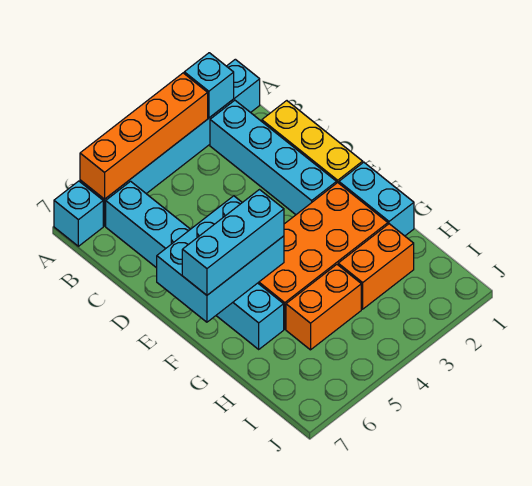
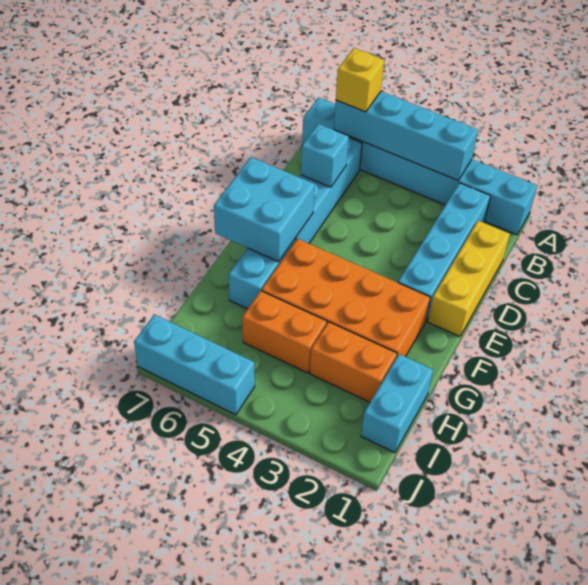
cyan 1x1 brick [184,53,234,118] -> cyan 1x1 brick moved to [301,124,349,187]
orange 1x4 brick [80,73,208,199] -> cyan 1x4 brick [334,92,478,181]
none -> yellow 1x1 brick [336,48,384,112]
cyan 2x3 brick [157,196,284,322] -> cyan 2x2 brick [214,157,315,262]
cyan 1x2 brick [339,162,414,236] -> cyan 1x2 brick moved to [361,354,433,453]
cyan 1x3 brick [182,190,284,295] -> cyan 1x3 brick moved to [134,315,255,415]

